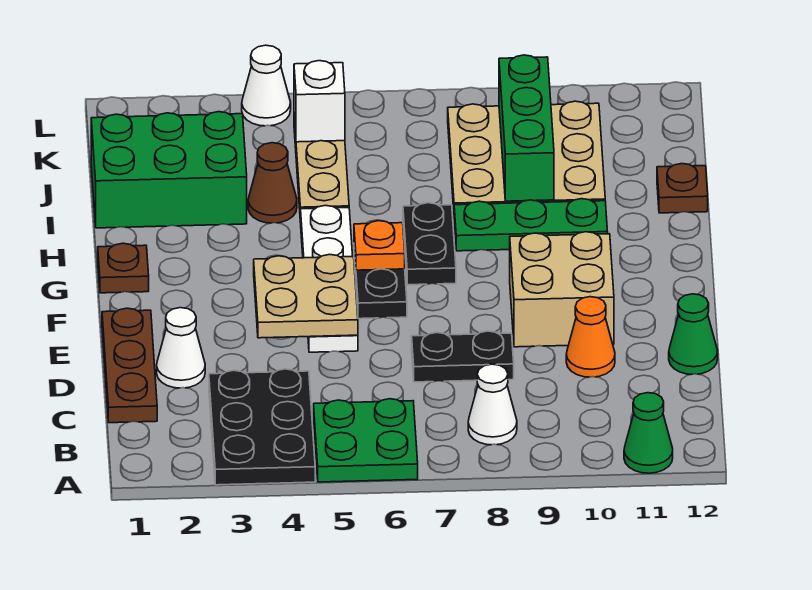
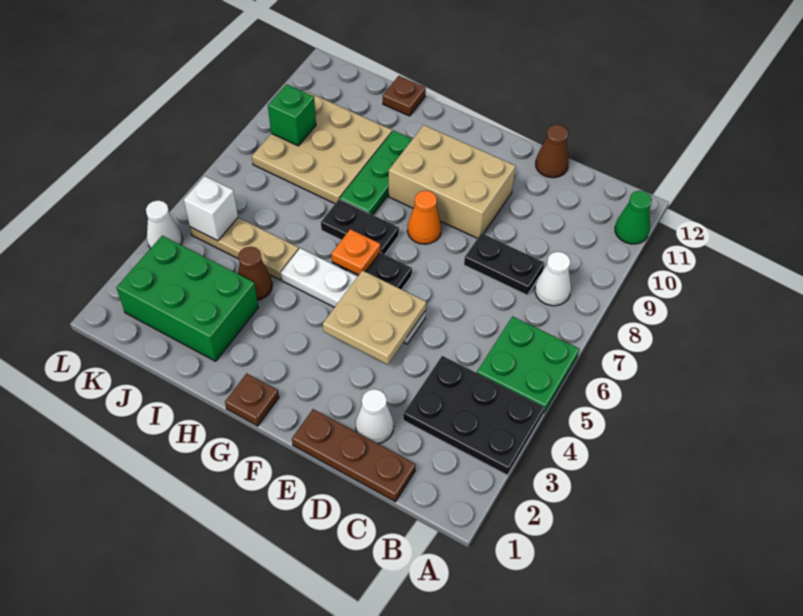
black 1x2 plate [412,331,514,382] -> black 1x2 plate turned to [464,233,544,295]
orange 1x1 cone [566,297,615,377] -> orange 1x1 cone moved to [407,191,441,244]
green 1x1 cone [669,294,718,374] -> brown 1x1 cone [536,125,569,178]
tan 2x2 brick [510,232,614,347] -> tan 2x3 brick [389,125,516,238]
green 2x3 brick [91,112,247,228] -> green 2x3 brick turned to [116,236,258,361]
green 1x3 brick [499,55,554,201] -> green 1x1 brick [268,84,316,146]

